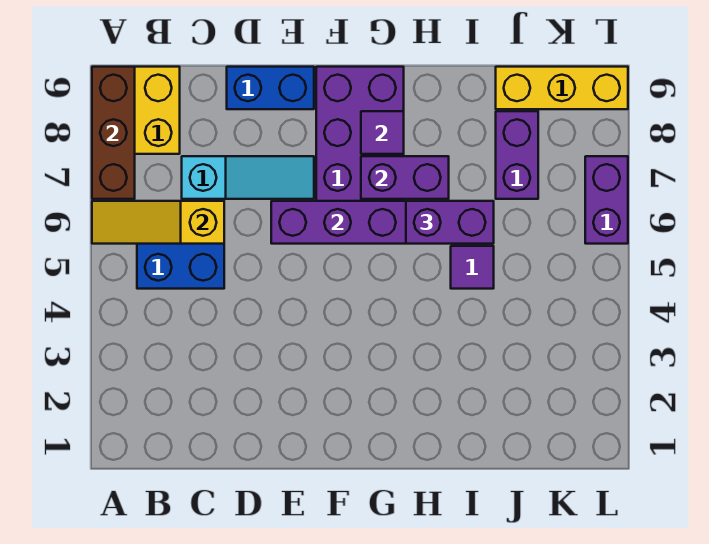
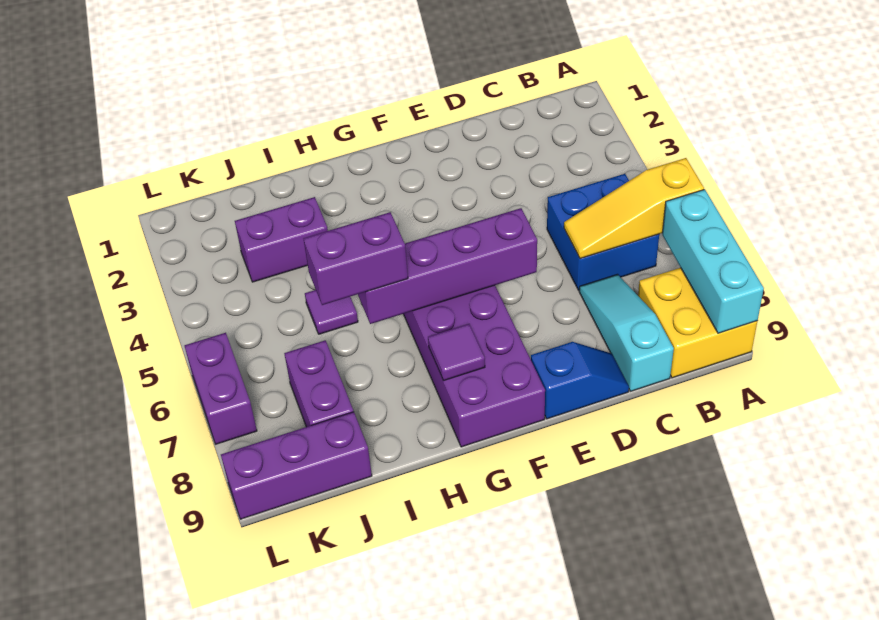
yellow 1x3 slope [92,201,224,244] -> yellow 1x3 slope turned to [564,158,704,259]
brown 1x3 brick [92,67,135,199] -> cyan 1x3 brick [662,189,764,333]
cyan 1x3 slope [182,156,314,199] -> cyan 1x3 slope turned to [579,275,674,391]
blue 1x2 brick [227,67,314,109] -> blue 1x2 slope [531,342,629,419]
purple 1x2 brick [361,156,449,199] -> purple 1x2 brick moved to [235,197,328,282]
yellow 1x3 brick [496,67,628,109] -> purple 1x3 brick [221,412,372,519]

